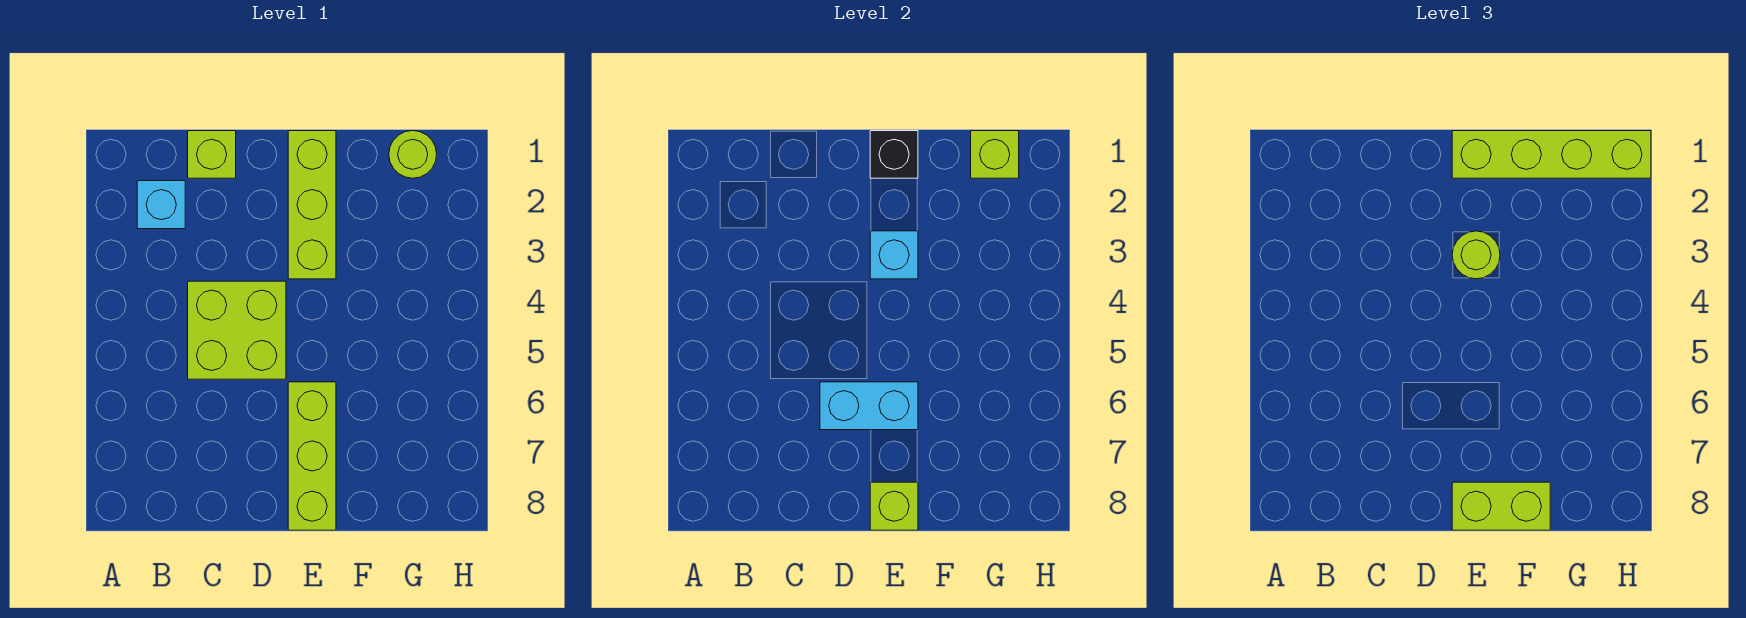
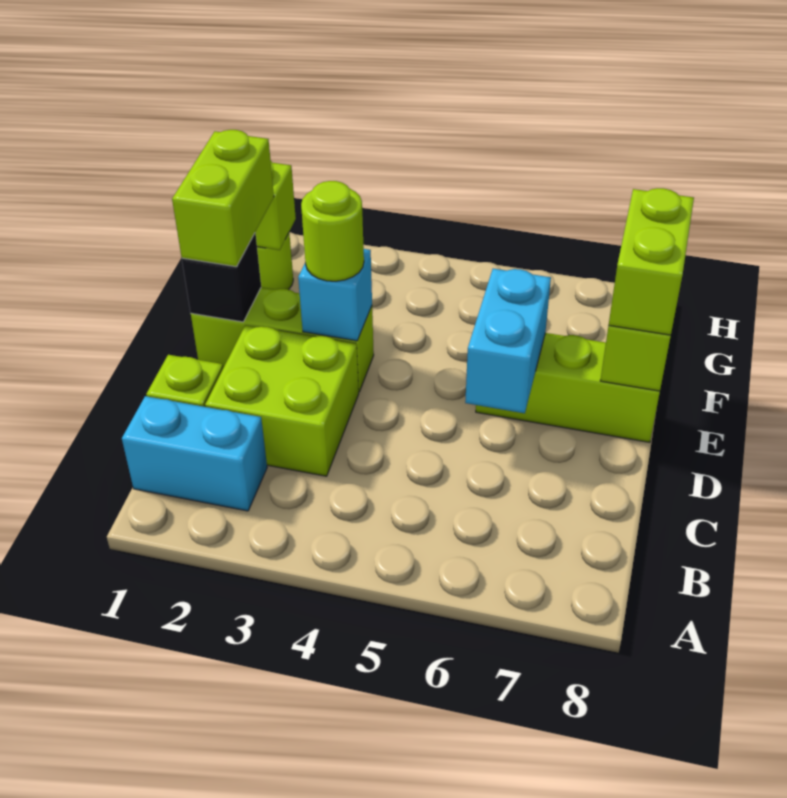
cyan 1x1 brick [137,181,185,229] -> cyan 1x2 brick [122,396,267,511]
lime 2x2 brick [188,281,286,379] -> lime 2x2 brick moved to [205,325,359,476]
lime 1x4 brick [1452,131,1651,178] -> lime 1x2 brick [172,130,274,267]

